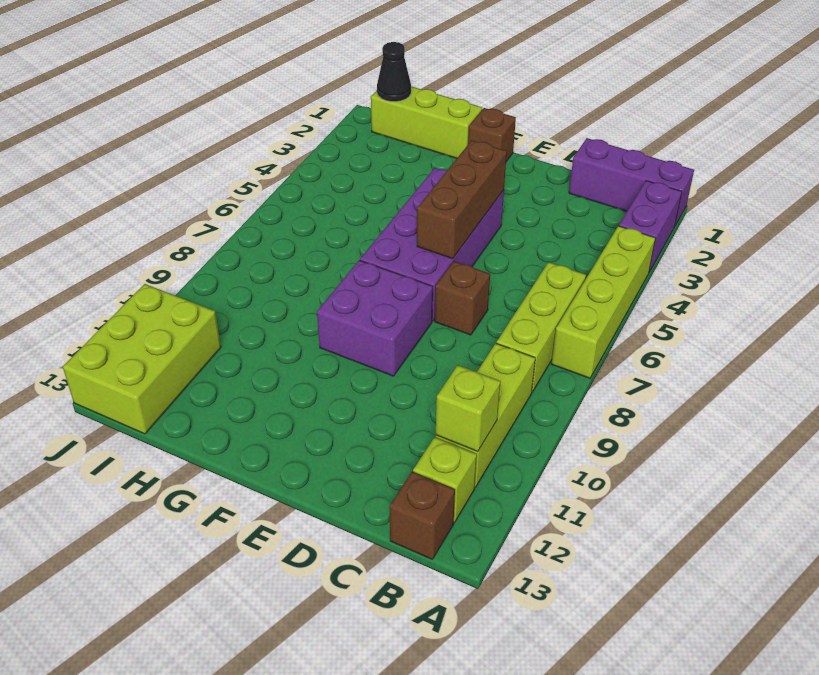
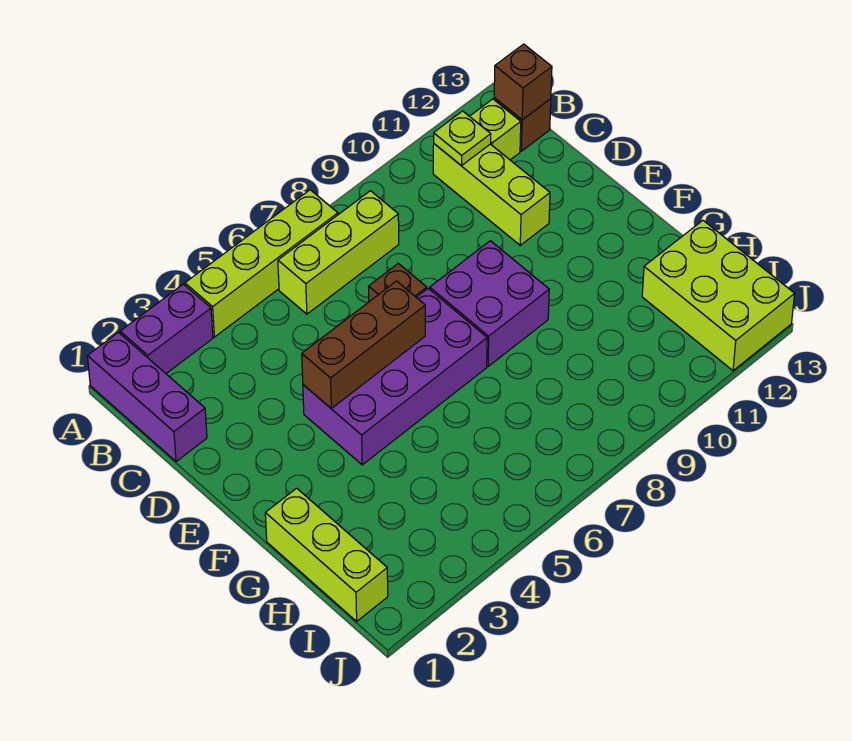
lime 1x3 brick [436,343,535,487] -> lime 1x3 brick turned to [433,144,550,245]
lime 1x1 brick [436,365,500,452] -> lime 1x1 plate [434,111,491,166]
brown 1x1 brick [468,108,516,162] -> brown 1x1 brick moved to [494,44,552,120]
black 1x1 cone [377,42,411,102] -> none
lime 2x3 brick [63,284,221,434] -> lime 2x3 brick turned to [642,221,795,371]

